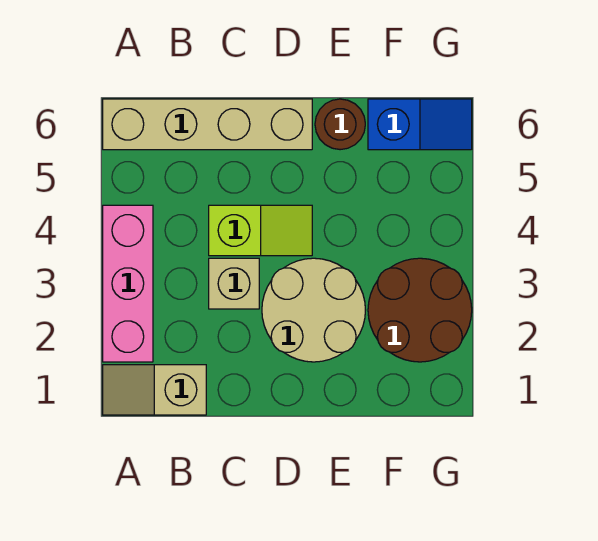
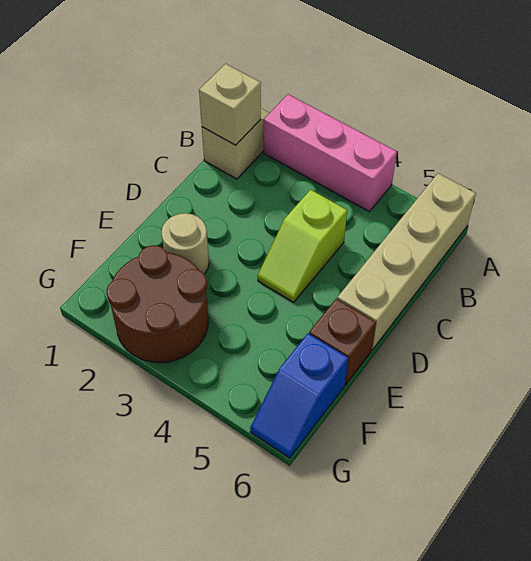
tan 1x1 brick [209,258,259,309] -> tan 1x1 brick moved to [199,64,261,145]
tan 2x2 round brick [262,258,365,362] -> tan 1x1 round brick [161,213,209,274]
brown 1x1 round brick [315,99,365,150] -> brown 1x1 brick [309,299,376,384]

